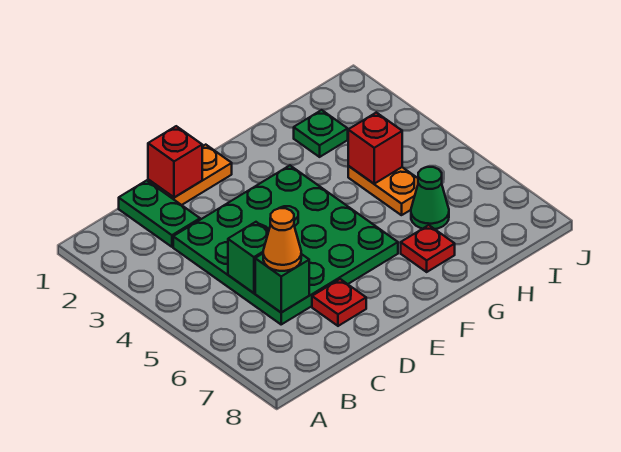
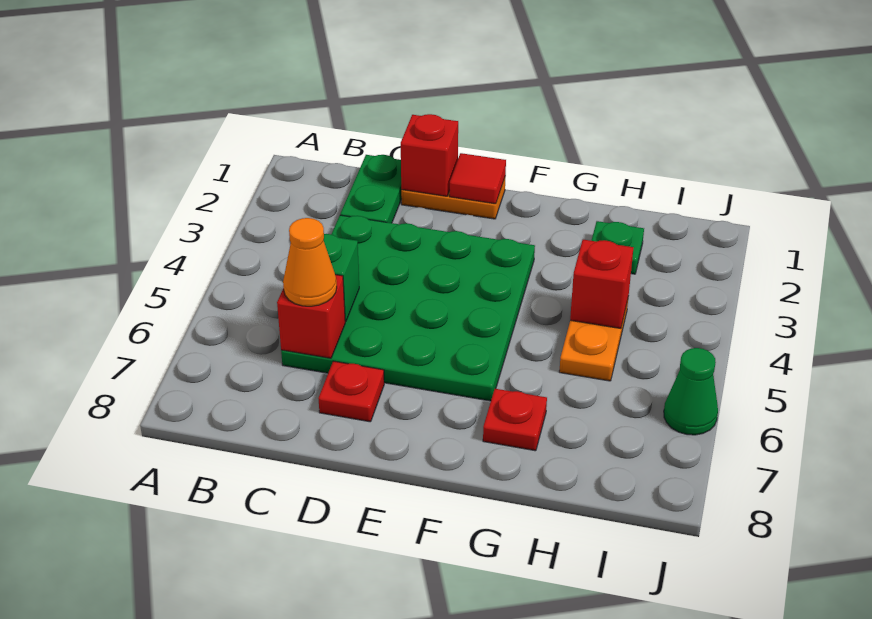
green 1x1 brick [255,254,309,312] -> red 1x1 brick [277,275,345,358]
none -> red 1x1 tile [450,153,506,204]
green 1x1 cone [411,167,449,229] -> green 1x1 cone moved to [664,348,718,435]

